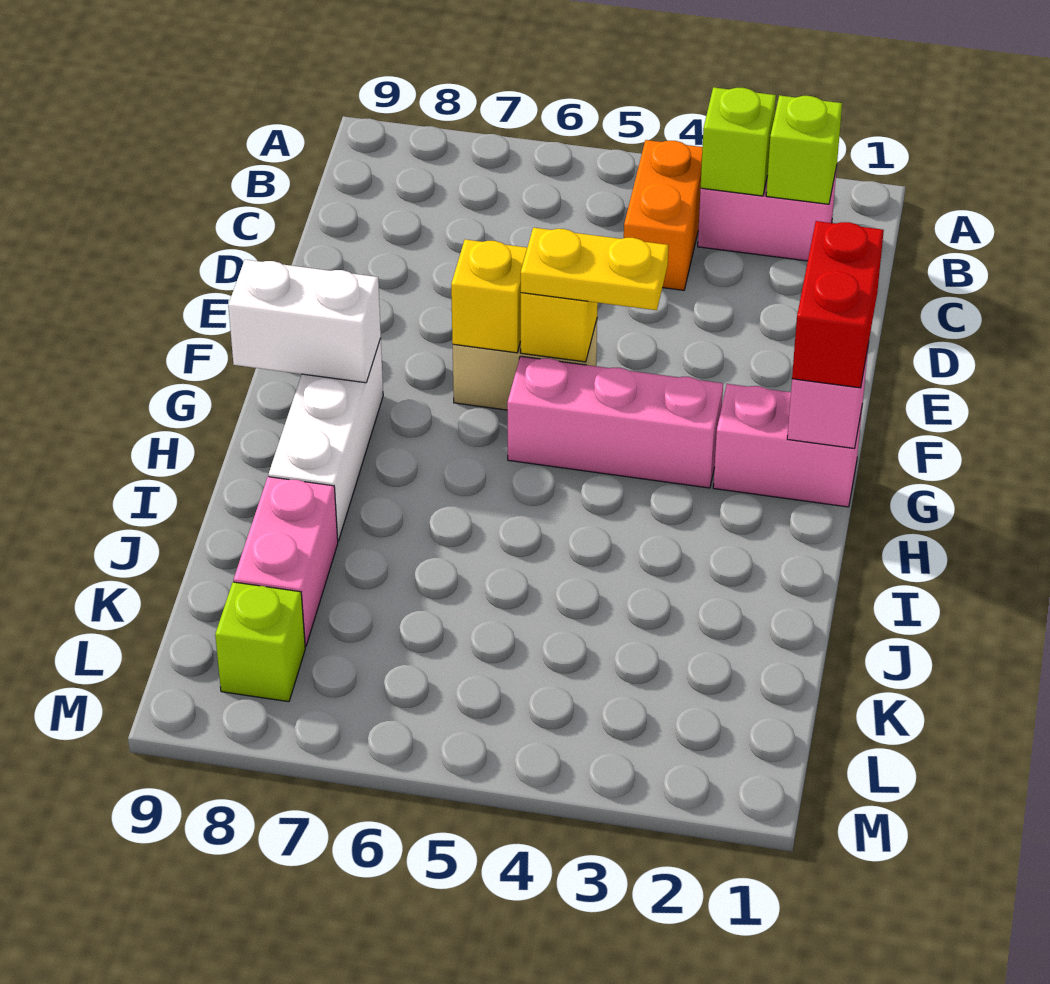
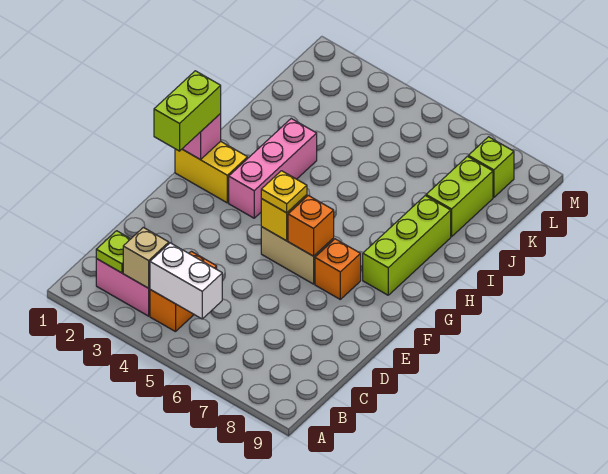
lime 1x1 brick [766,95,842,204] -> lime 1x1 plate [96,231,130,273]
lime 1x1 brick [701,87,776,196] -> tan 1x1 brick [123,227,169,288]
red 1x2 brick [792,221,884,388] -> lime 1x2 brick [154,71,221,151]
yellow 1x2 plate [521,228,669,310] -> yellow 1x1 plate [261,171,307,213]
yellow 1x1 brick [451,240,527,353] -> orange 1x1 brick [288,195,334,256]
none -> orange 1x1 brick [315,239,361,299]
pink 1x2 brick [713,384,863,507] -> yellow 1x2 brick [175,141,248,203]
pink 1x3 brick [507,356,723,488] -> pink 1x3 brick turned to [229,119,317,218]
white 1x3 brick [268,339,383,541] -> lime 1x3 brick [363,196,451,295]
white 1x2 brick [228,260,381,383] -> white 1x2 brick moved to [150,243,222,319]
pink 1x2 brick [234,477,338,647] -> lime 1x2 brick [426,156,493,237]

